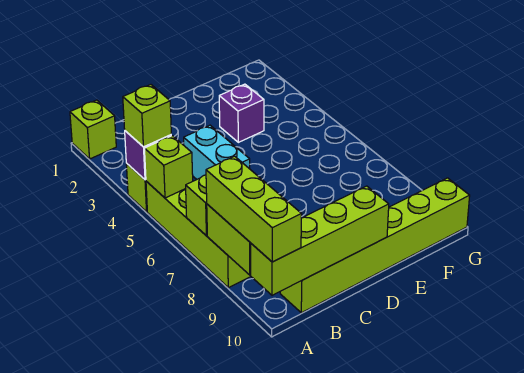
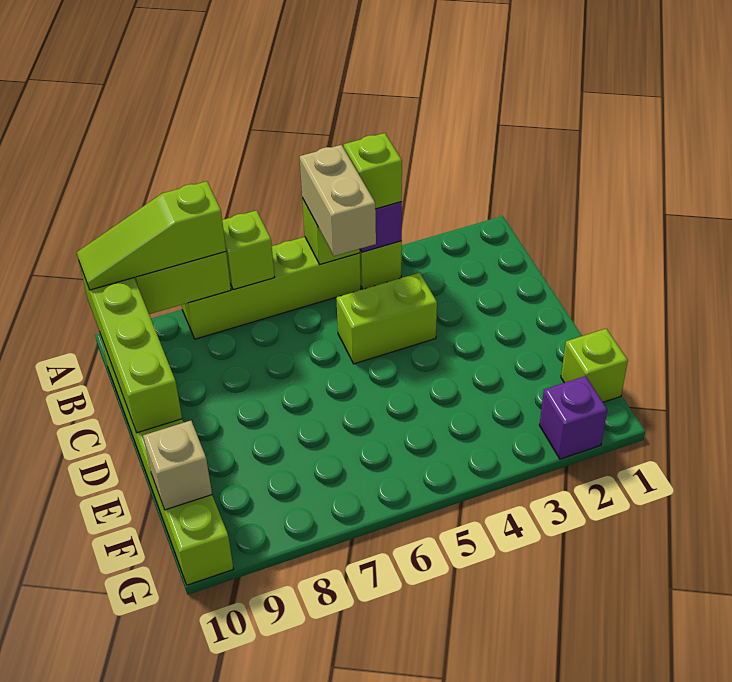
lime 1x1 brick [70,100,116,159] -> lime 1x1 brick moved to [561,329,628,402]
none -> tan 1x2 brick [300,145,376,256]
lime 1x3 brick [206,156,302,262] -> lime 1x3 slope [77,181,226,290]
cyan 1x2 brick [184,125,250,179] -> lime 1x2 brick [336,273,437,364]
purple 1x1 brick [219,84,264,142] -> purple 1x1 brick moved to [539,376,607,459]
none -> tan 1x1 brick [143,421,212,510]

